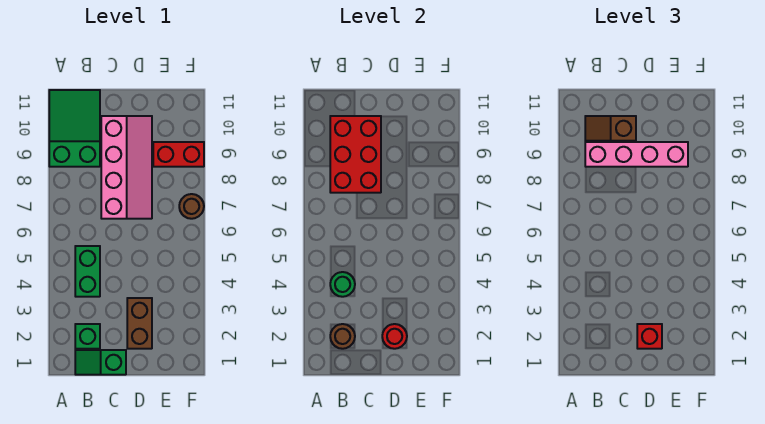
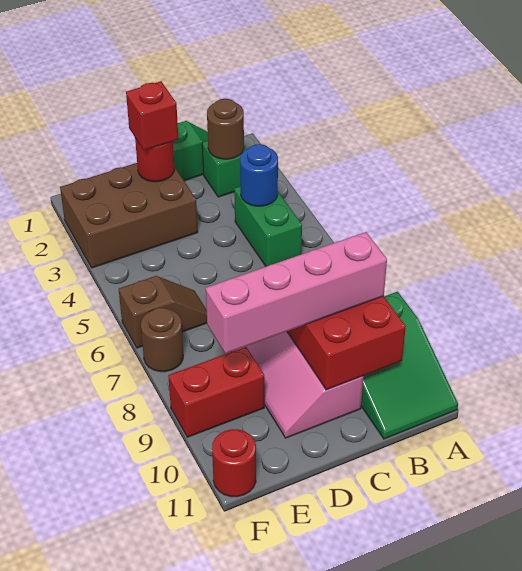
green 1x1 round brick [330,272,355,297] -> blue 1x1 round brick [240,144,278,206]
brown 1x2 slope [585,116,636,141] -> brown 1x2 slope moved to [119,276,207,348]
brown 1x2 brick [127,298,152,349] -> brown 2x3 brick [60,163,198,268]
none -> red 1x1 round brick [212,429,256,497]

